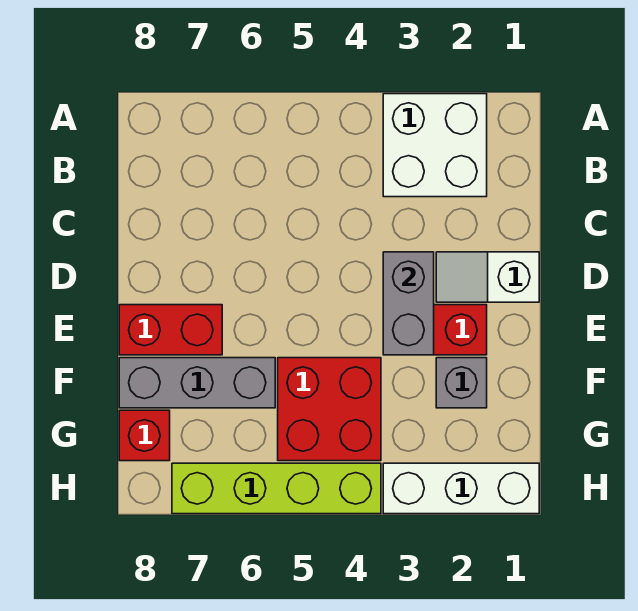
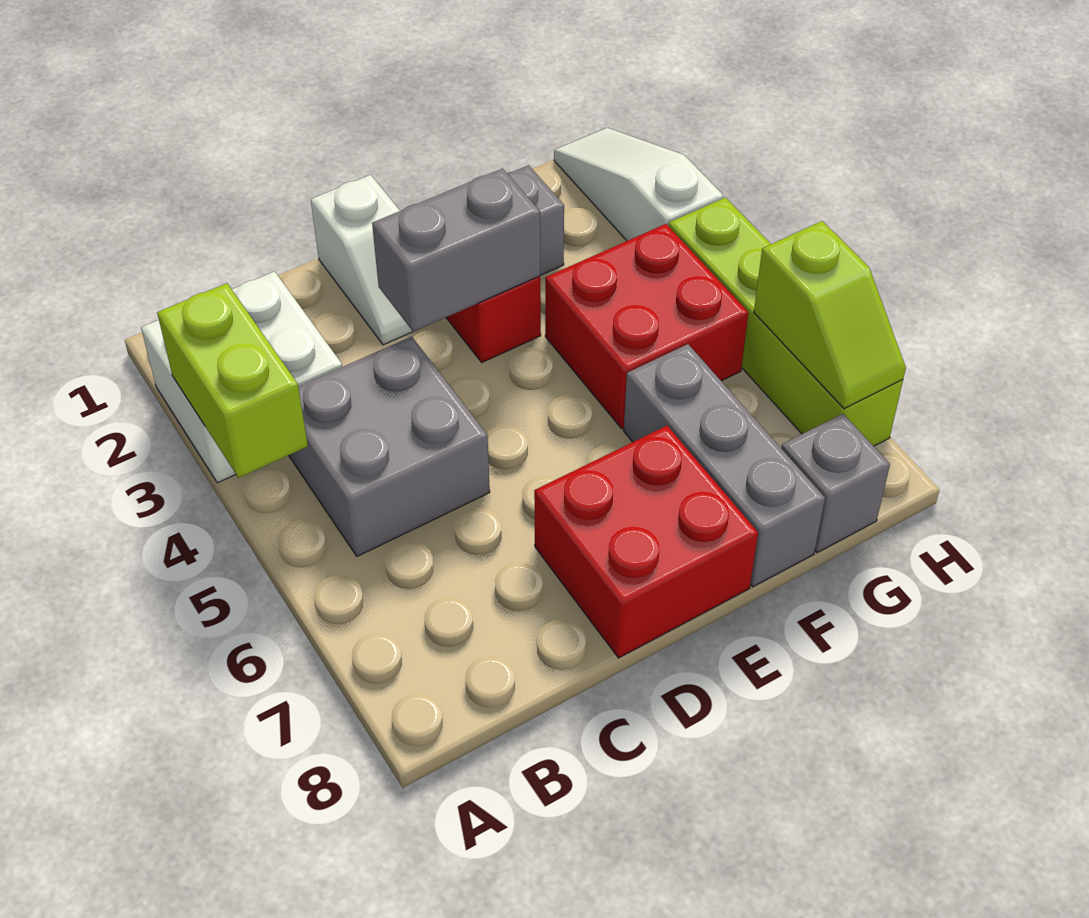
none -> lime 1x2 brick [157,283,308,478]
none -> grey 2x2 brick [289,336,490,556]
red 1x2 brick [119,305,222,355] -> red 2x2 brick [534,426,758,658]
red 1x1 brick [119,410,170,461] -> grey 1x1 brick [781,414,890,553]
white 1x3 brick [383,463,539,514] -> white 1x3 slope [554,128,724,241]
none -> lime 1x2 slope [754,221,906,409]

